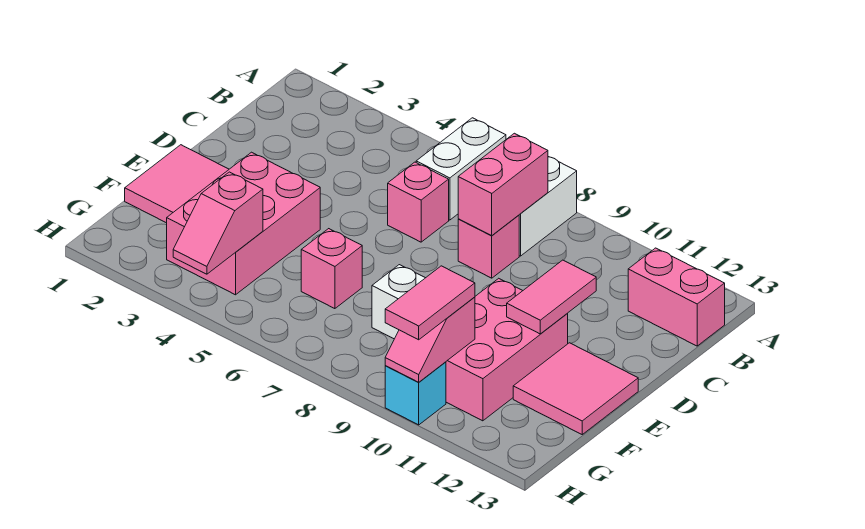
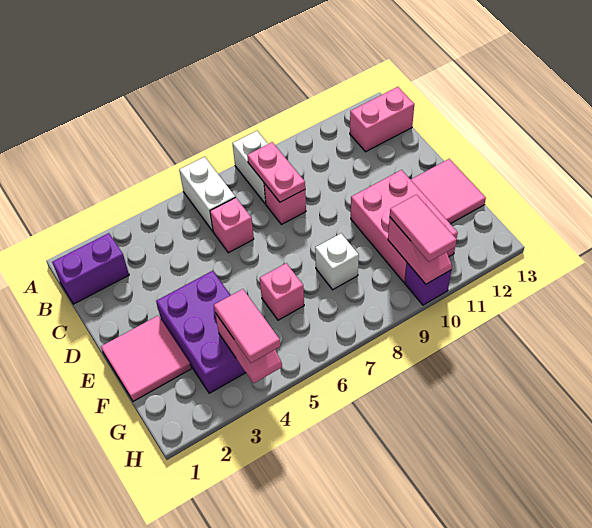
none -> purple 1x2 brick [52,233,129,304]
pink 1x2 brick [458,133,548,235] -> pink 1x2 plate [247,142,305,202]
pink 1x2 tile [507,260,596,334] -> pink 1x2 tile moved to [214,289,280,363]
pink 2x3 brick [167,152,320,295] -> purple 2x3 brick [156,271,246,393]
cyan 1x1 brick [385,362,446,425] -> purple 1x1 brick [405,263,451,305]

